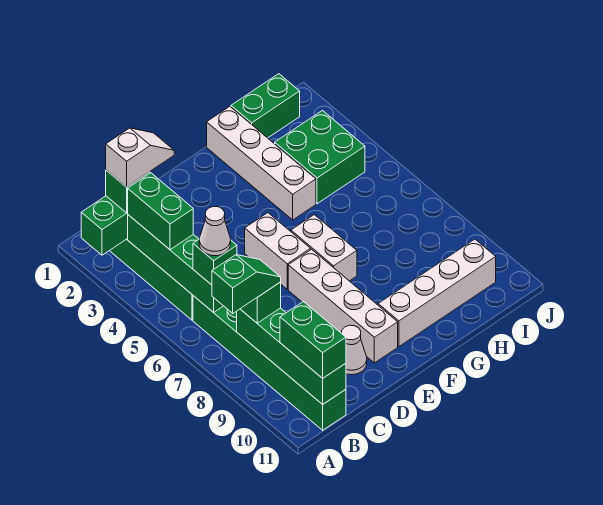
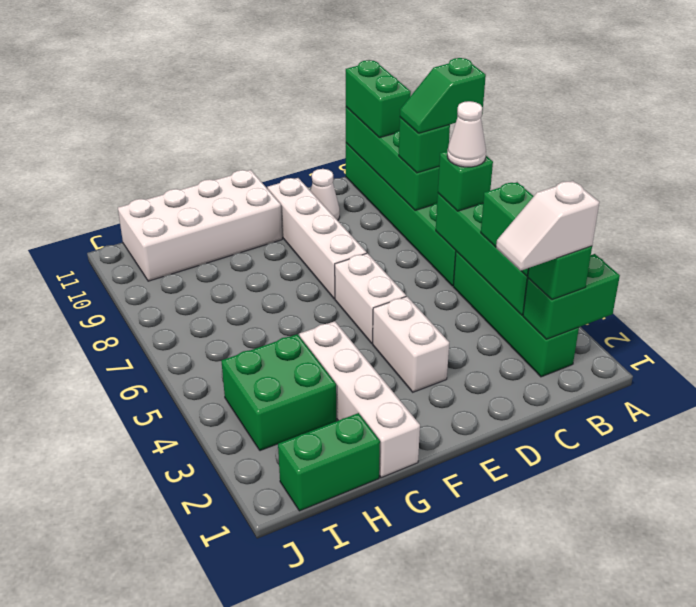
white 1x2 brick [291,215,357,281] -> white 1x2 brick moved to [373,296,449,392]
white 1x4 brick [378,239,496,346] -> white 2x4 brick [118,170,282,281]

